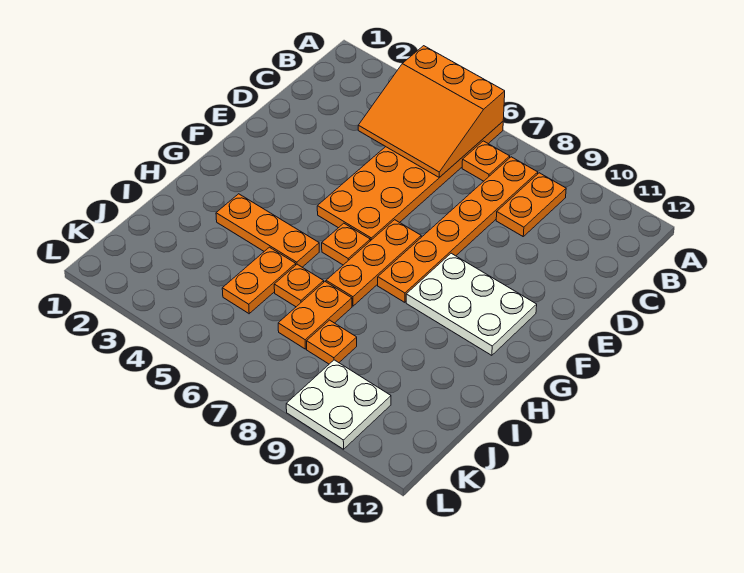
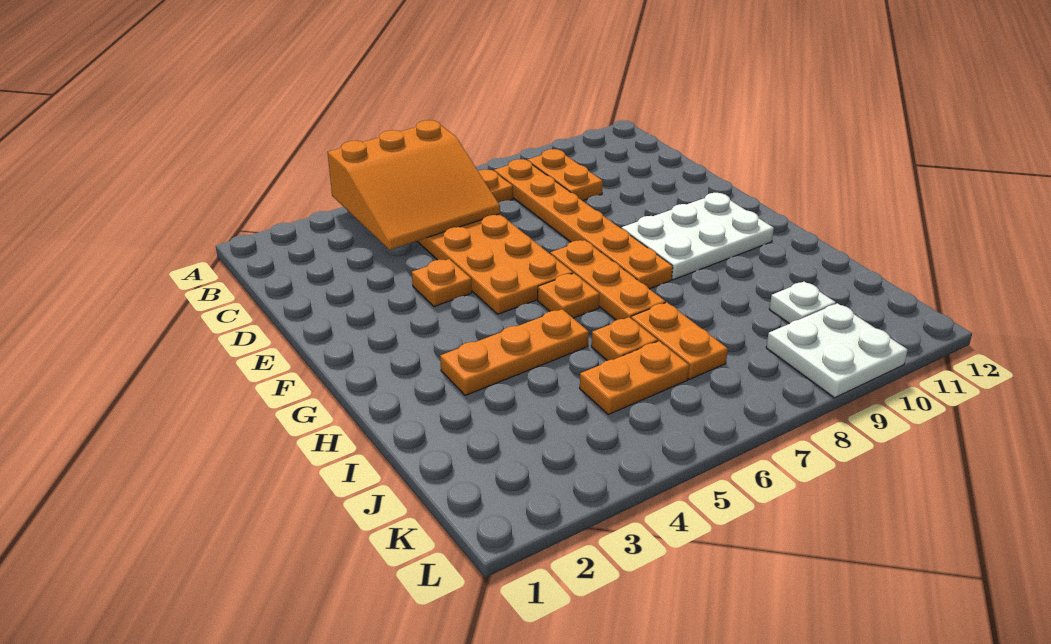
orange 1x2 plate [222,247,296,314] -> orange 1x2 plate turned to [580,341,689,415]
orange 1x1 plate [307,320,357,364] -> orange 1x1 plate moved to [412,259,472,307]
none -> white 1x1 plate [769,282,836,324]

